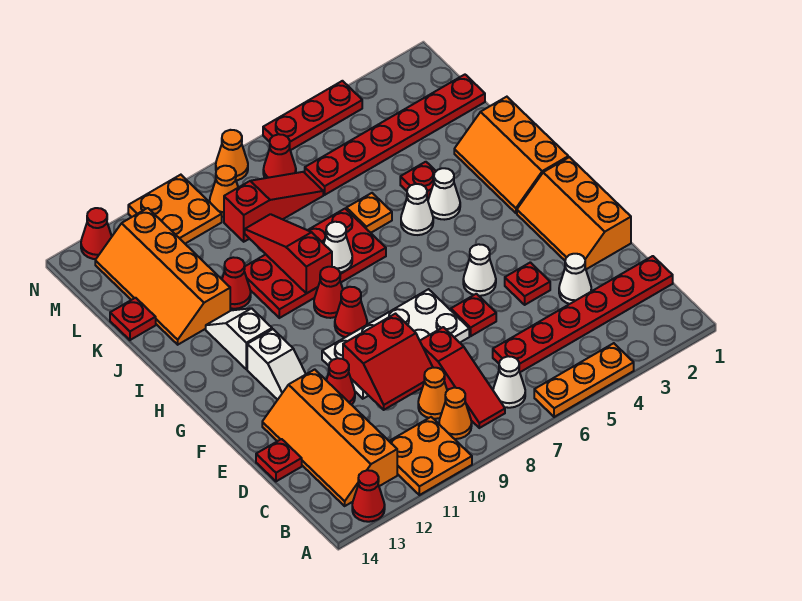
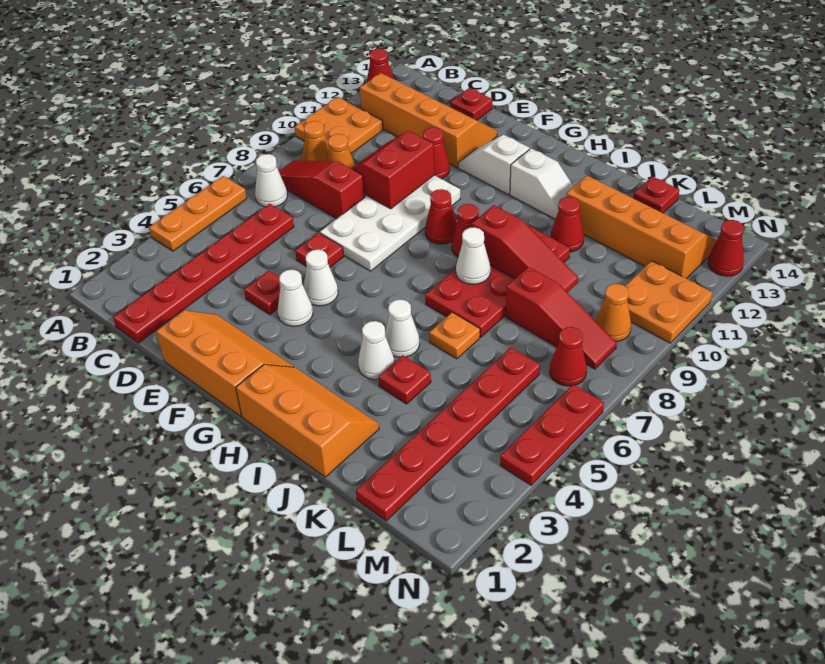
white 1x1 cone [559,254,591,304] -> white 1x1 cone moved to [278,270,313,326]
red 1x3 slope [224,172,323,242] -> red 1x3 slope turned to [506,267,617,369]
orange 1x1 cone [216,130,248,181] -> none

